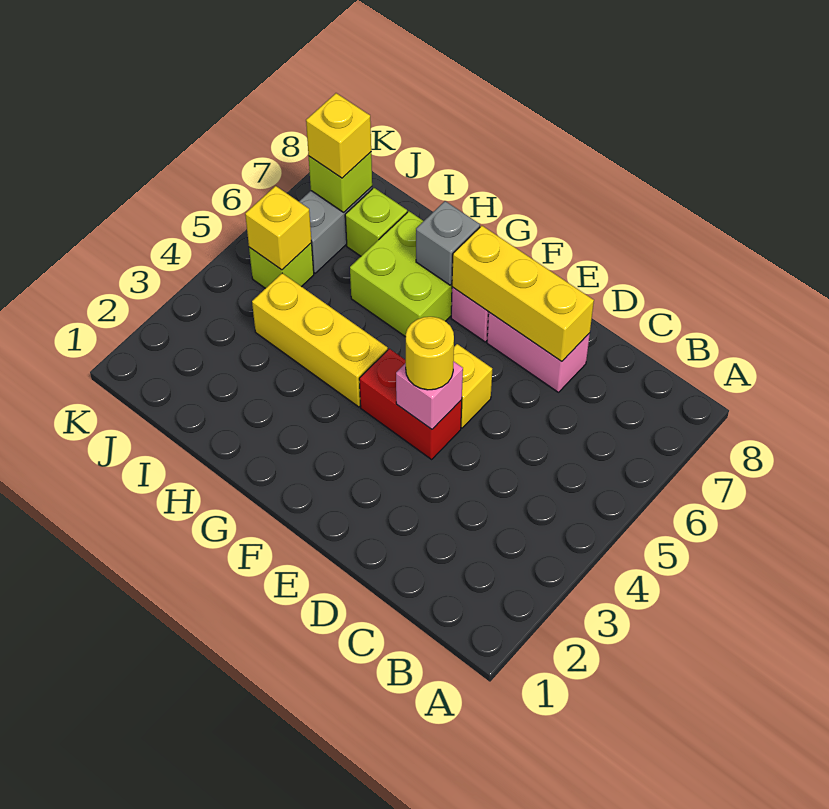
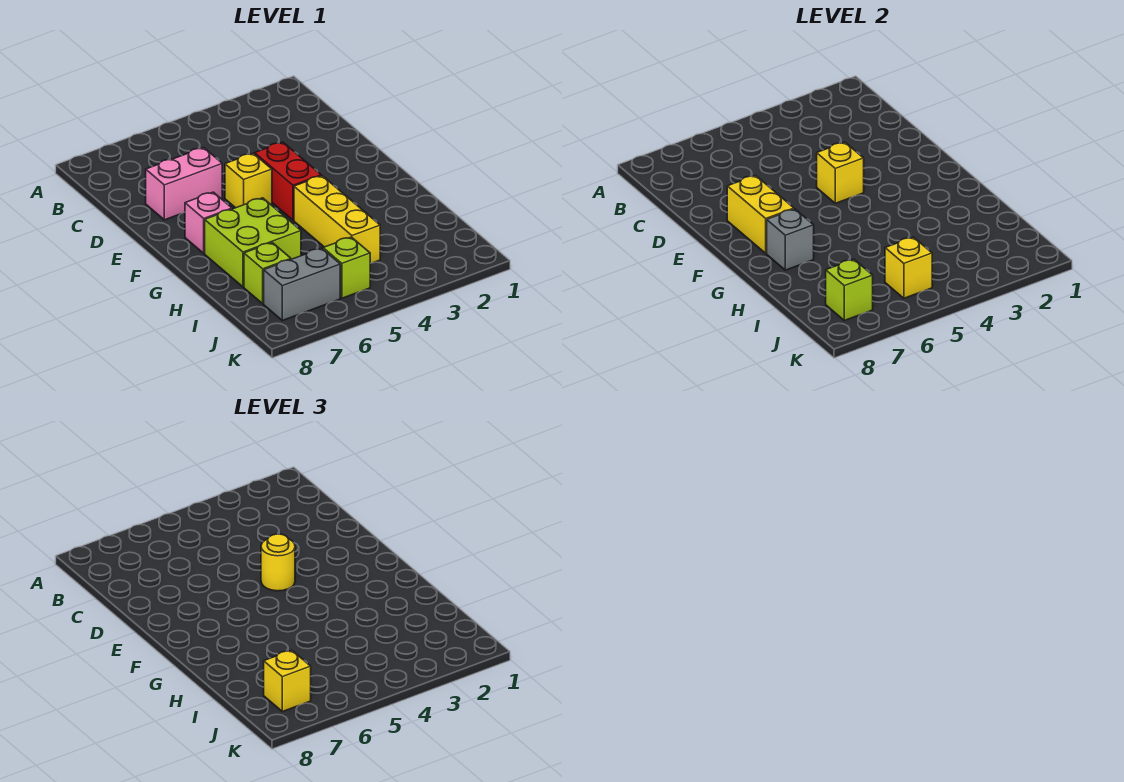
pink 1x2 brick [487,312,590,392] -> pink 1x2 brick turned to [146,148,222,220]
yellow 1x3 brick [452,226,594,362] -> yellow 1x2 brick [727,175,794,253]
pink 1x1 brick [396,361,463,429] -> yellow 1x1 brick [817,142,864,203]

